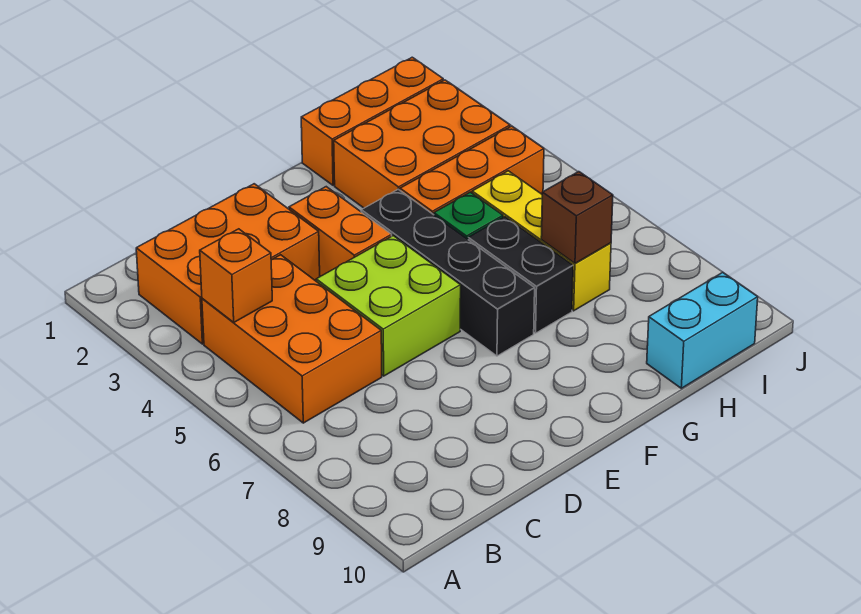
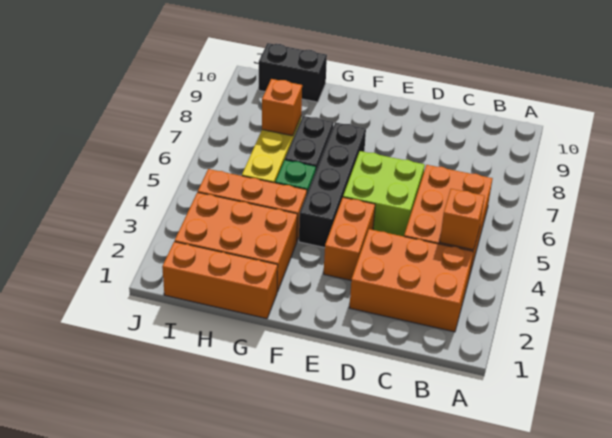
brown 1x1 brick [541,172,613,263] -> orange 1x1 brick [262,79,302,136]
cyan 1x2 brick [647,272,758,388] -> black 1x2 brick [259,43,327,102]

